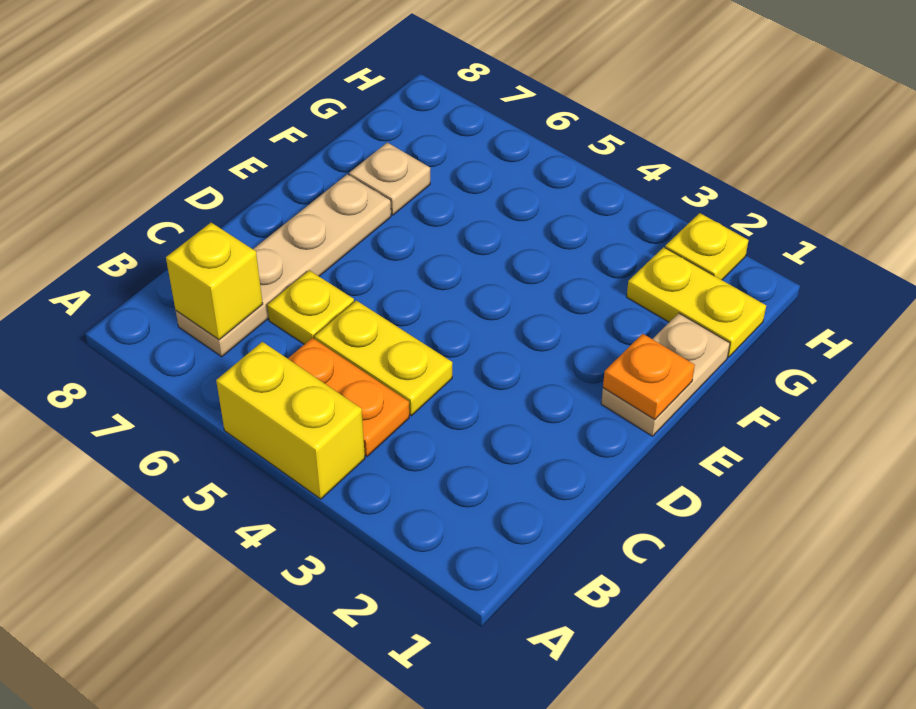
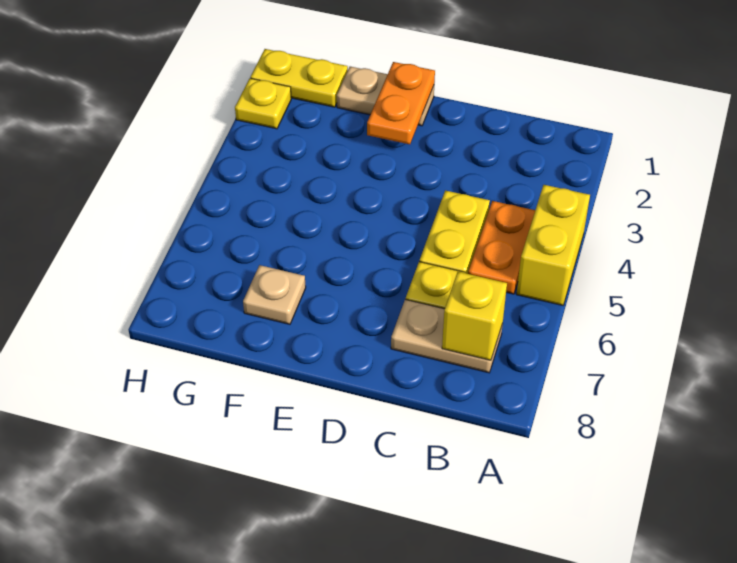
tan 1x4 plate [176,174,391,357] -> tan 1x2 plate [391,299,503,373]
orange 1x1 plate [603,334,695,420] -> orange 1x2 plate [367,62,435,144]
yellow 1x2 plate [627,247,766,357] -> yellow 1x2 plate turned to [250,49,348,107]

